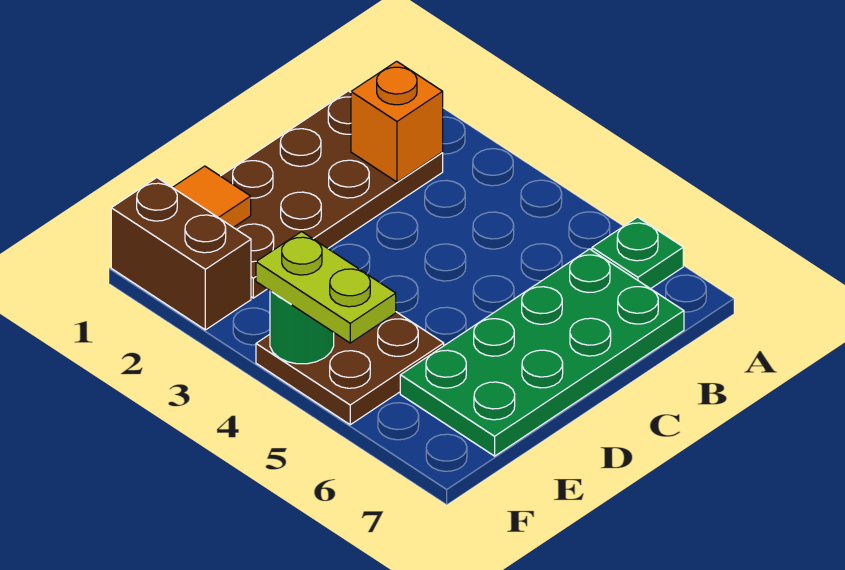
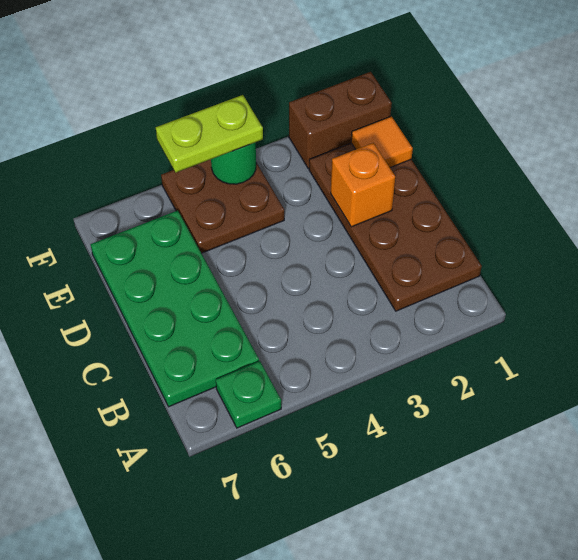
orange 1x1 brick [351,61,443,182] -> orange 1x1 brick moved to [331,143,395,227]

